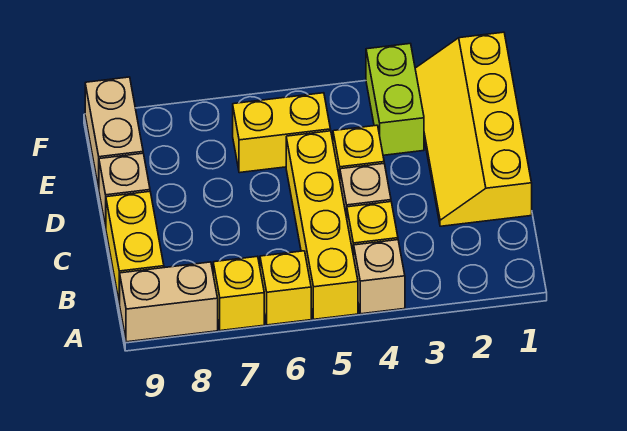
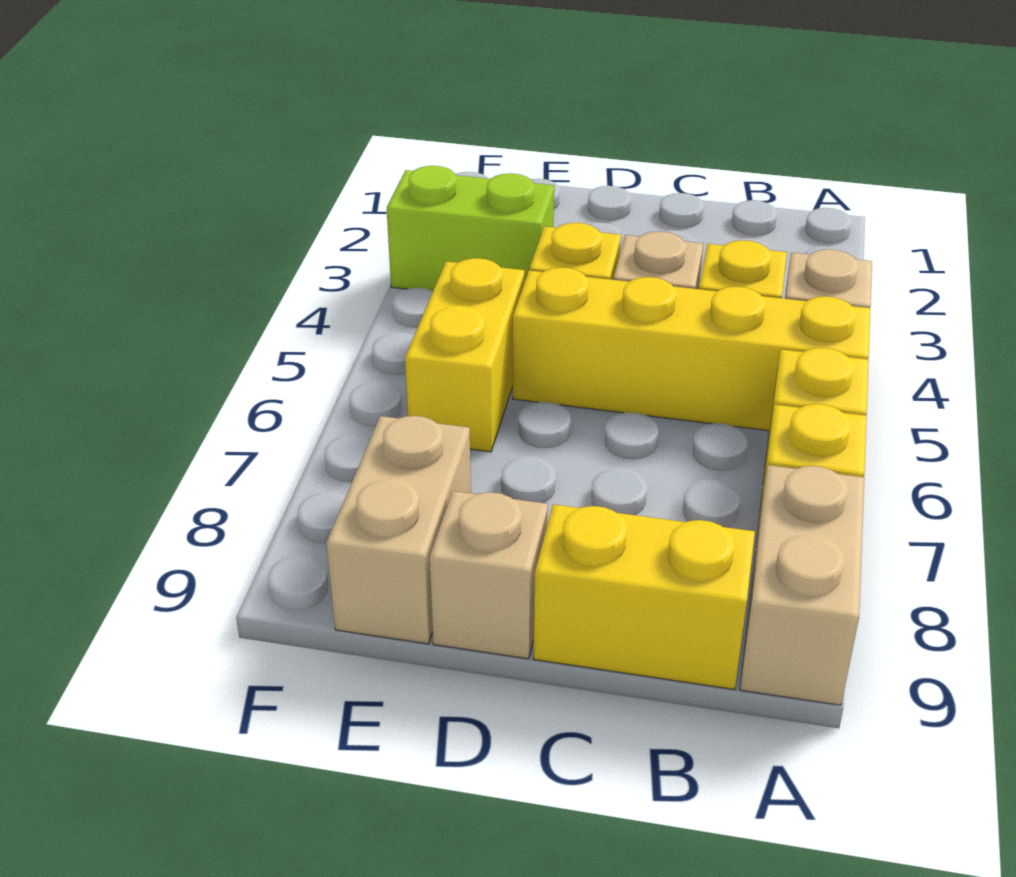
yellow 2x4 slope [415,32,532,226] -> none
tan 1x2 brick [85,77,143,188] -> tan 1x2 brick turned to [326,416,471,644]

